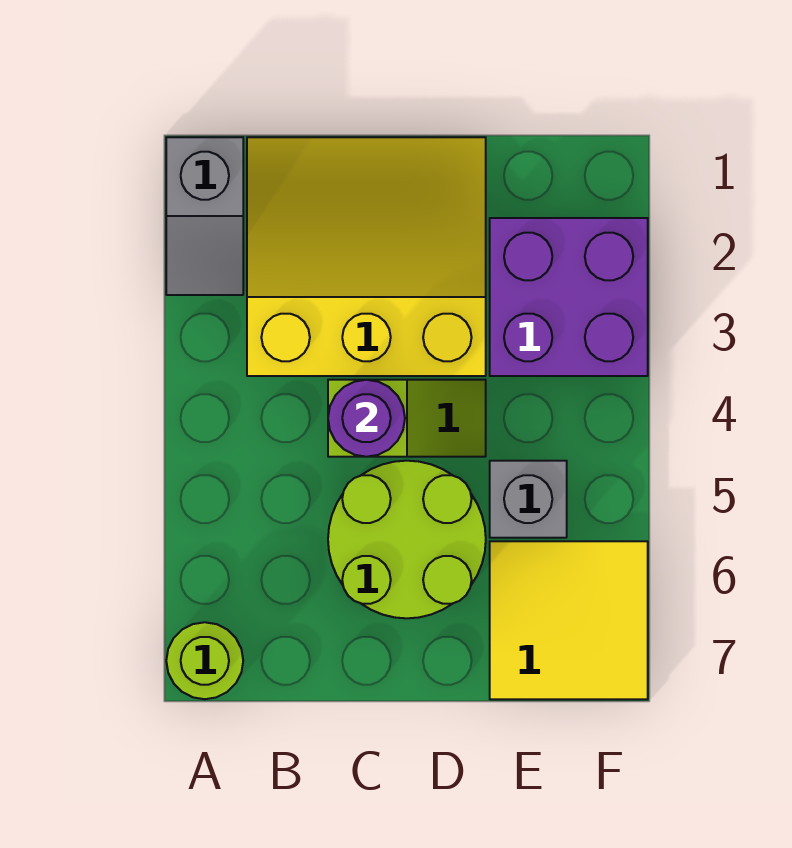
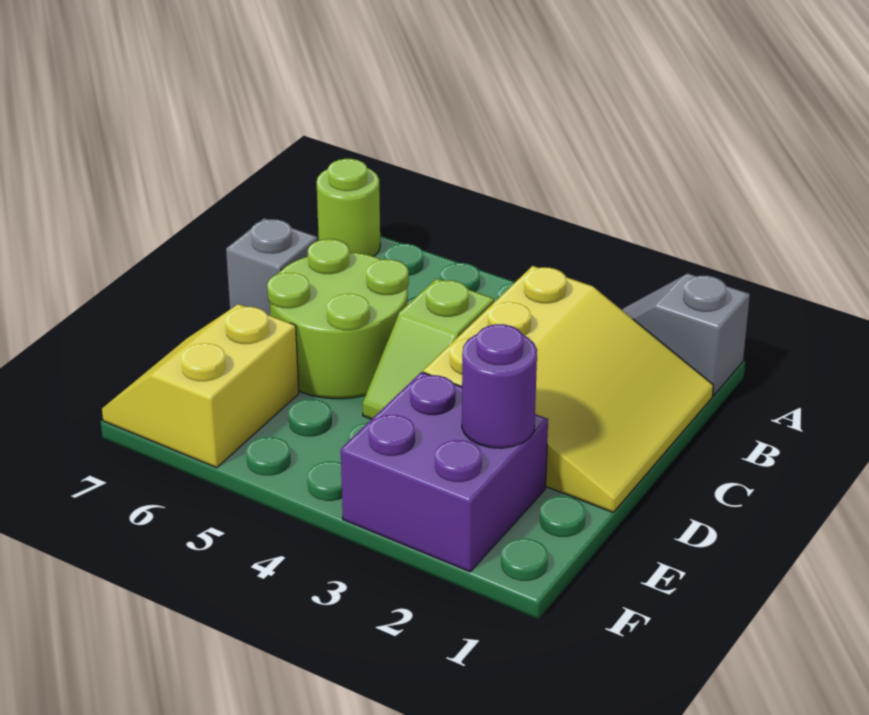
purple 1x1 round brick [328,380,405,457] -> purple 1x1 round brick moved to [462,324,537,448]
grey 1x1 brick [490,461,567,538] -> grey 1x1 brick moved to [226,218,317,315]
yellow 2x2 tile [490,541,648,699] -> yellow 2x2 slope [102,304,299,468]

